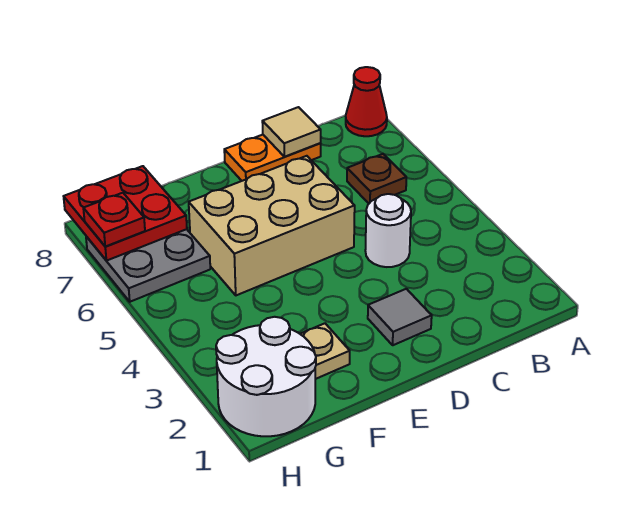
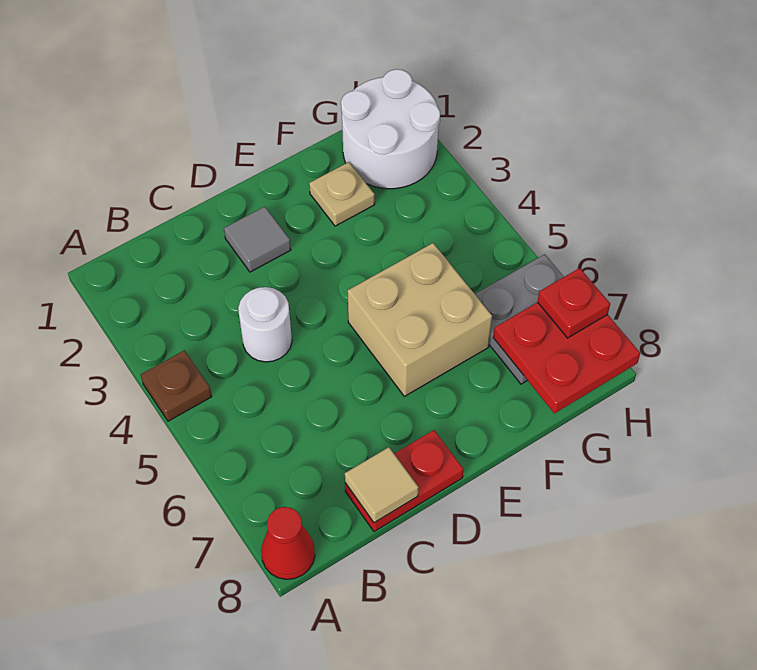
brown 1x1 plate [347,154,406,203] -> brown 1x1 plate moved to [141,350,212,421]
orange 1x2 plate [224,135,321,181] -> red 1x2 plate [345,430,464,532]
tan 2x3 brick [189,156,355,295] -> tan 2x2 brick [348,243,492,396]

